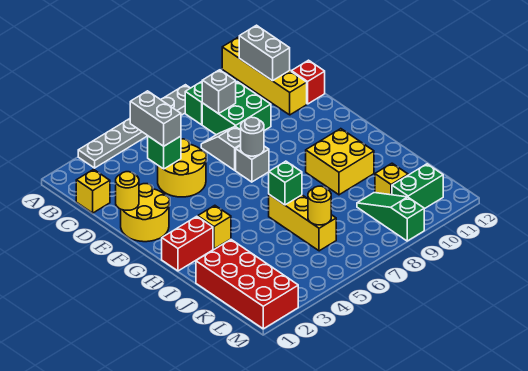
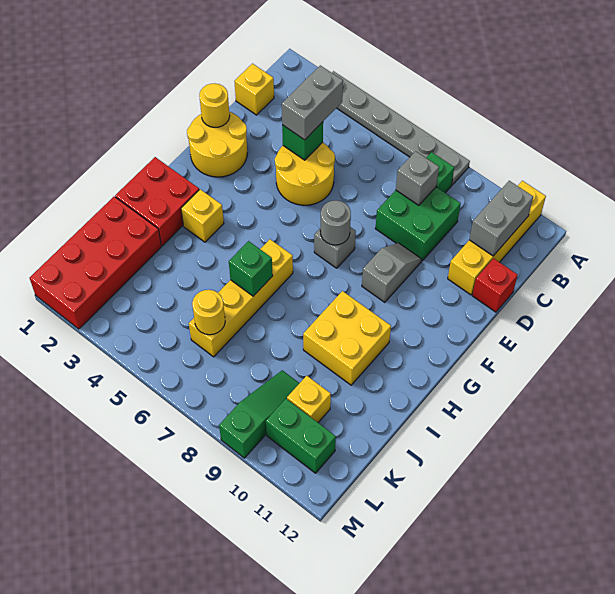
grey 1x2 slope [201,126,241,170] -> grey 1x2 slope moved to [362,243,422,302]
red 1x2 brick [162,216,213,271] -> red 2x2 brick [115,157,199,246]
yellow 1x3 brick [269,195,336,251] -> yellow 1x4 brick [189,239,293,357]

